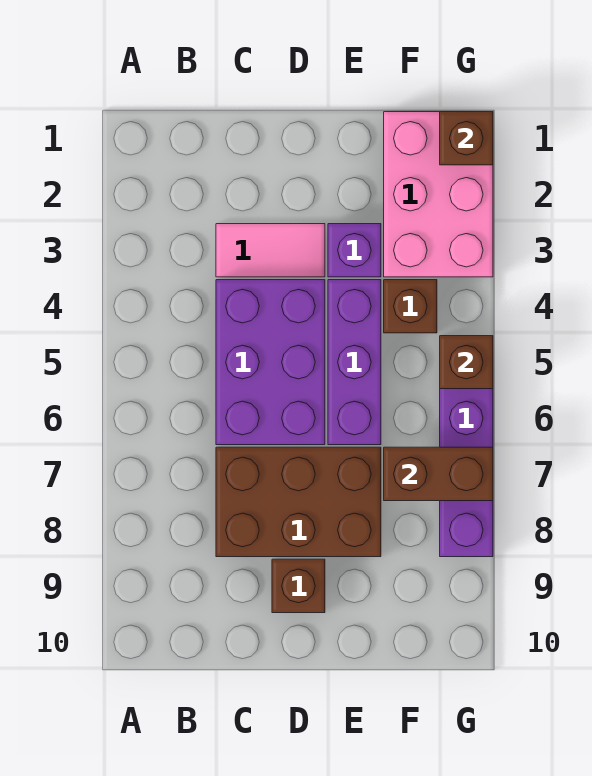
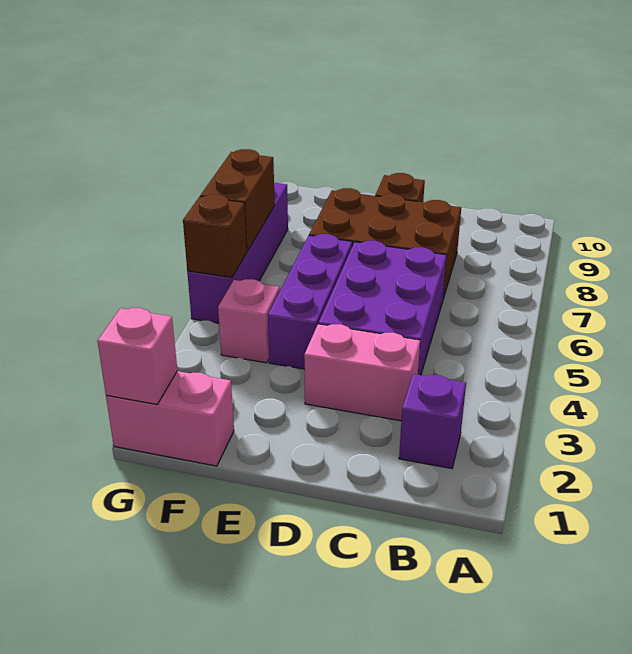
pink 1x2 tile [216,224,325,277] -> pink 1x2 brick [304,324,420,421]
purple 1x1 brick [328,224,381,277] -> purple 1x1 brick moved to [399,374,466,469]
pink 2x3 brick [384,112,493,277] -> pink 1x2 brick [106,371,234,466]
brown 1x1 brick [384,280,437,333] -> pink 1x1 brick [218,279,280,363]
brown 1x2 brick [384,447,493,501] -> brown 1x2 brick turned to [200,149,275,251]
brown 1x1 brick [440,112,493,165] -> pink 1x1 brick [97,308,177,404]

